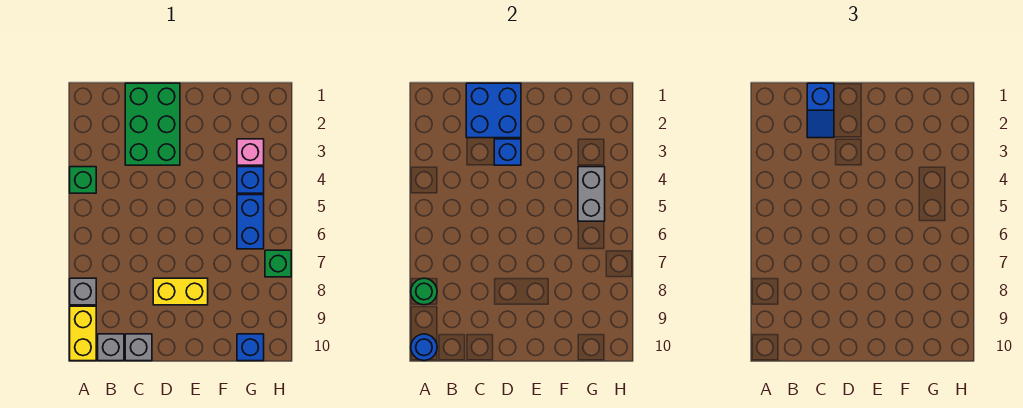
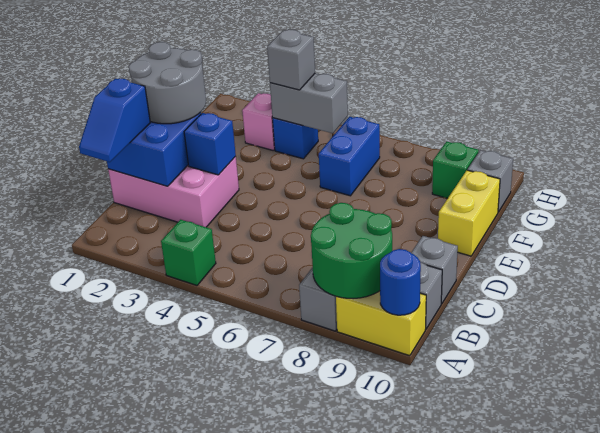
green 1x1 round brick [411,278,437,305] -> green 2x2 round brick [311,203,392,299]
green 2x3 brick [125,83,180,165] -> pink 2x3 brick [108,157,239,227]
blue 1x2 slope [807,83,834,138] -> blue 1x2 slope turned to [79,79,150,162]
none -> grey 2x2 round brick [129,42,206,124]
yellow 1x2 brick [153,278,208,305] -> yellow 1x2 brick moved to [438,170,500,256]
none -> grey 1x1 brick [267,29,315,90]
blue 1x2 brick [237,195,264,249] -> blue 1x2 brick turned to [319,117,380,196]
blue 1x1 brick [237,334,264,361] -> grey 1x1 brick [467,150,513,212]
green 1x1 brick [265,250,291,277] -> green 1x1 brick moved to [432,141,479,198]

